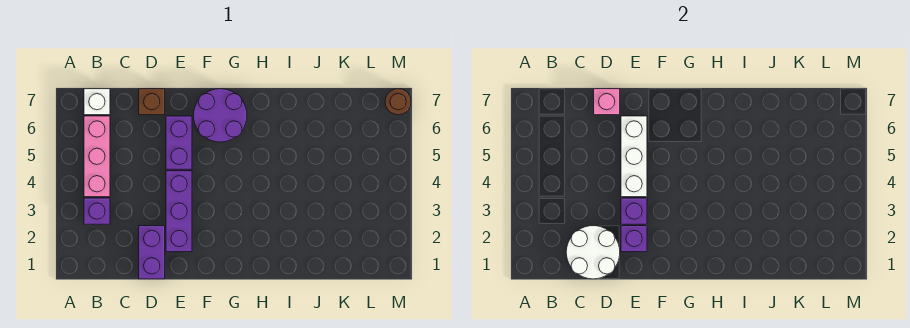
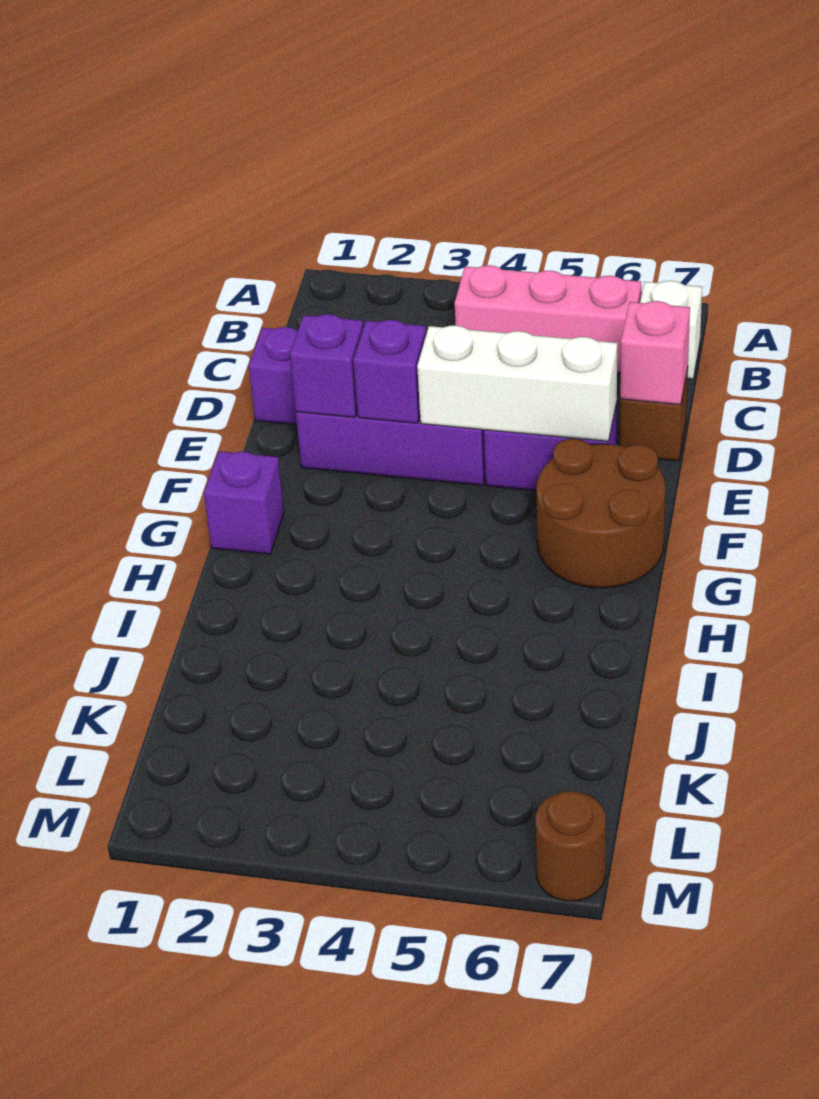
purple 1x1 brick [84,198,110,224] -> purple 1x1 brick moved to [204,451,284,554]
white 2x2 round brick [566,226,620,279] -> none
purple 2x2 round brick [193,89,247,142] -> brown 2x2 round brick [536,439,665,588]

